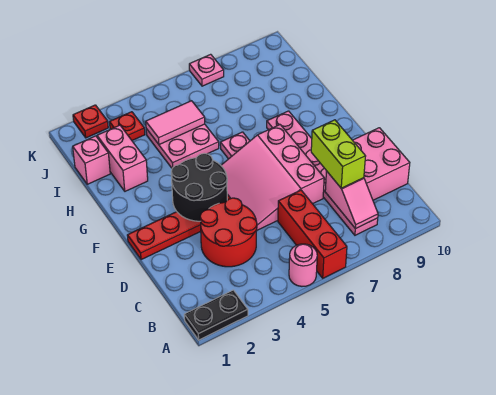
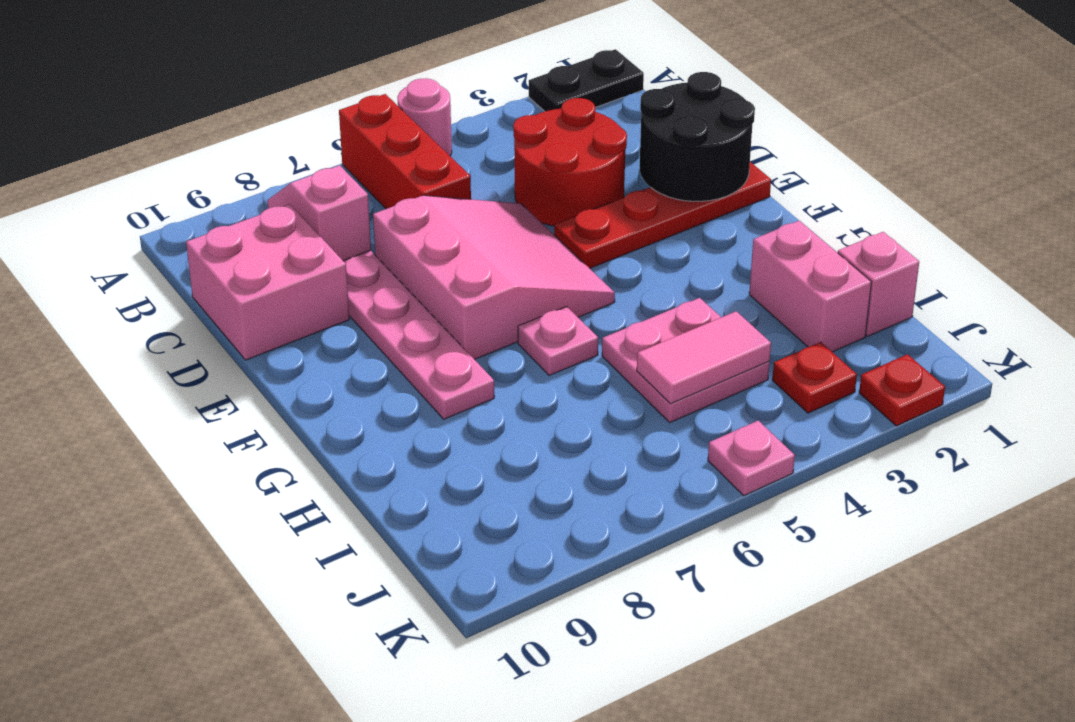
lime 1x2 brick [311,120,366,188] -> none
black 2x2 round brick [171,154,227,221] -> black 2x2 round brick moved to [640,72,755,201]
pink 1x1 plate [189,54,224,86] -> pink 1x1 plate moved to [708,421,795,496]

